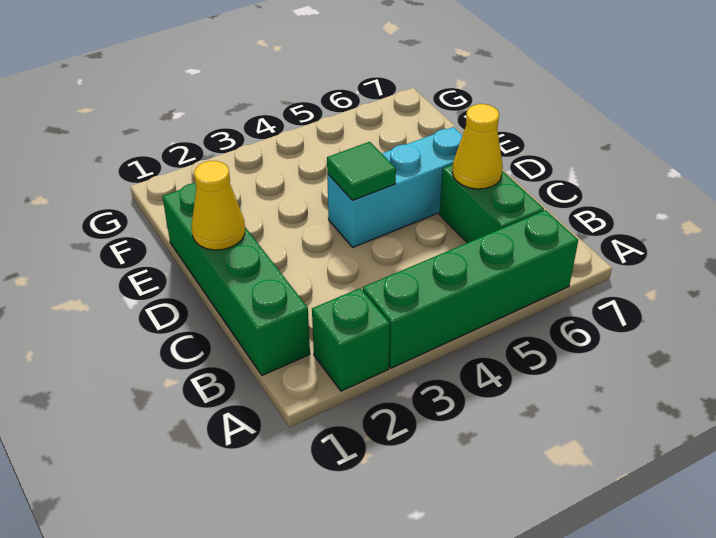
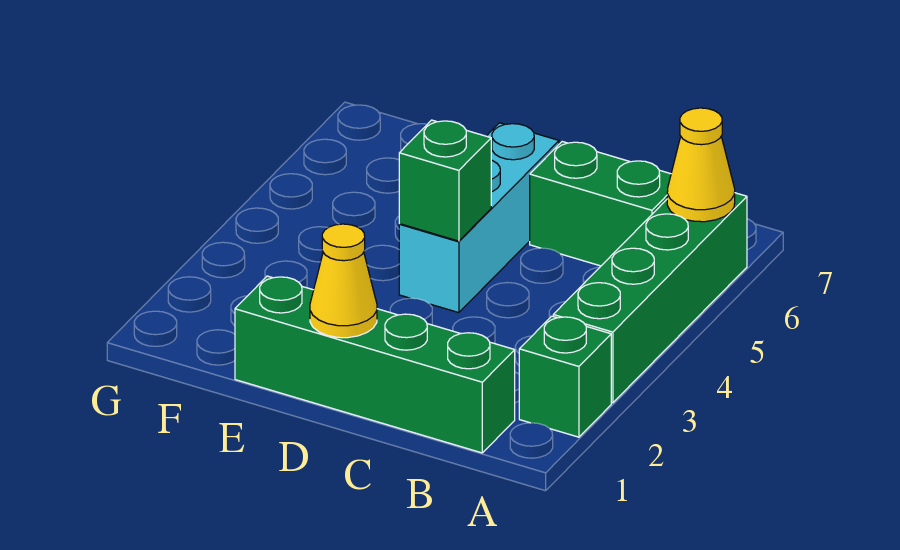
yellow 1x1 cone [452,104,503,189] -> yellow 1x1 cone moved to [667,108,735,222]
green 1x1 tile [327,142,396,200] -> green 1x1 brick [399,120,491,241]

